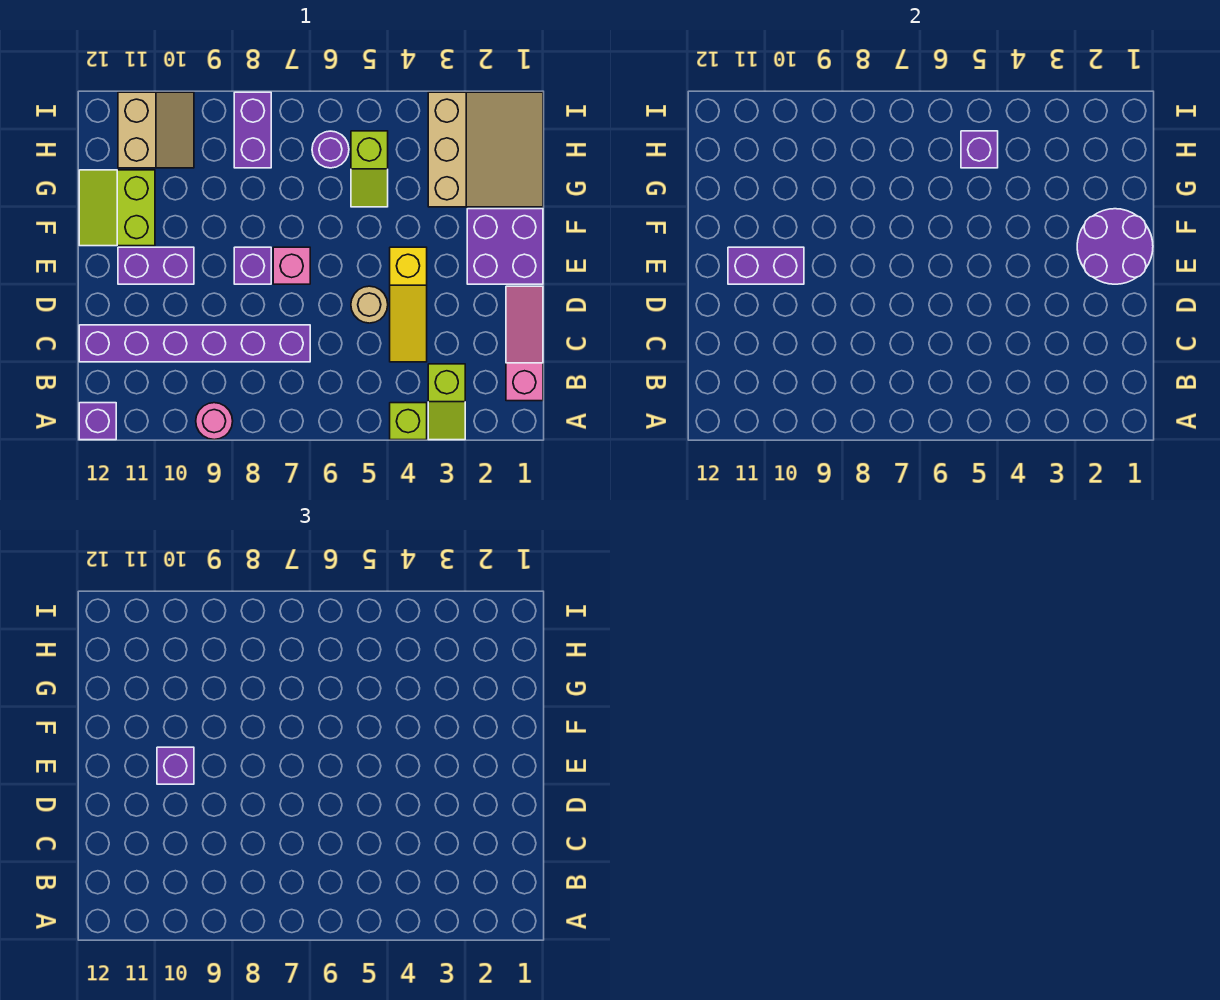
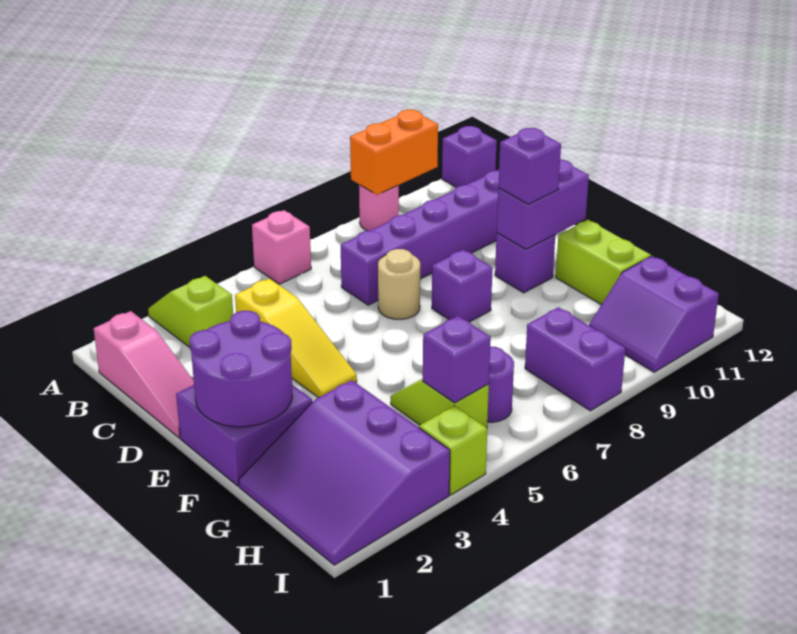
lime 1x1 brick [390,403,427,440] -> lime 1x1 brick moved to [419,406,487,495]
none -> orange 1x2 brick [350,110,438,195]
yellow 1x3 slope [390,247,427,362] -> yellow 1x3 slope turned to [235,278,357,398]
tan 1x1 round brick [351,286,388,323] -> tan 1x1 round brick moved to [378,249,420,319]
pink 1x1 brick [273,247,310,284] -> pink 1x1 brick moved to [252,210,311,284]
purple 1x2 brick [118,247,194,284] -> purple 1x1 brick [495,233,555,293]
tan 3x3 slope [428,92,543,207] -> purple 3x3 slope [239,380,450,565]
tan 2x2 slope [118,92,194,168] -> purple 2x2 slope [589,256,719,372]

